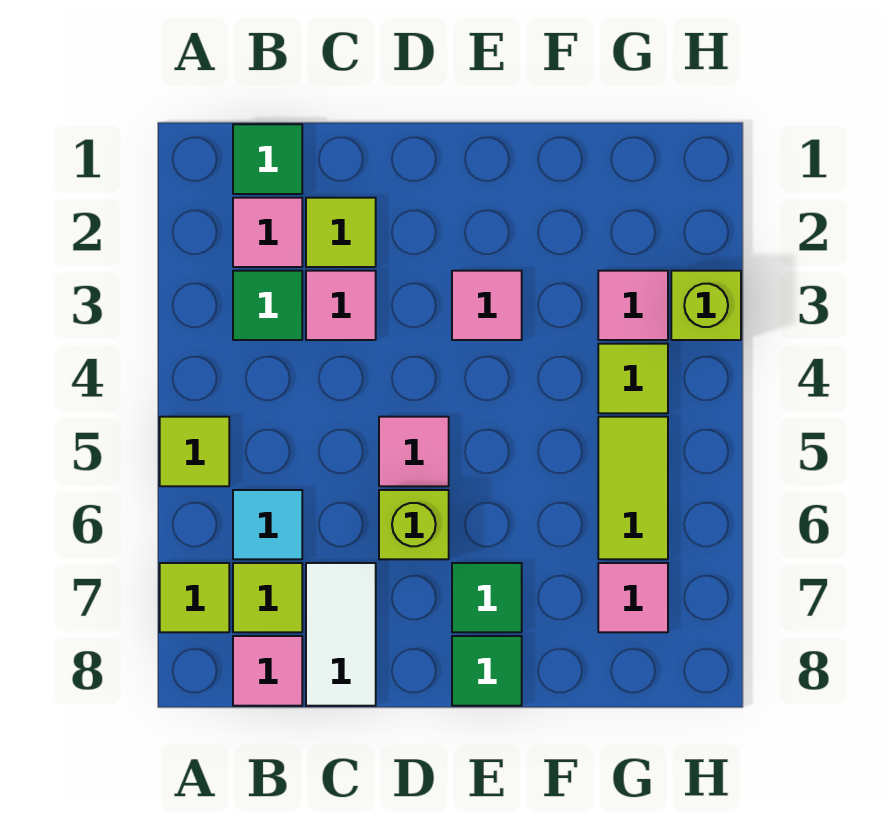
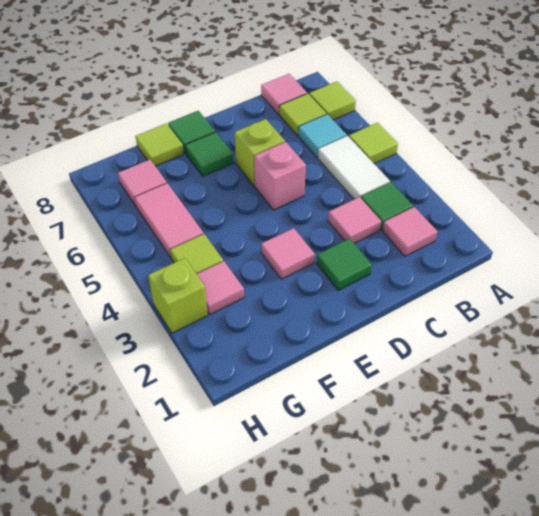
green 1x1 tile [233,124,302,194] -> green 1x1 tile moved to [317,239,372,290]
lime 1x1 tile [306,198,376,267] -> lime 1x1 tile moved to [136,123,184,166]
white 1x2 tile [306,563,376,706] -> white 1x2 tile moved to [318,136,390,199]
pink 1x1 tile [379,417,449,486] -> pink 1x1 brick [254,142,306,210]
lime 1x2 tile [598,417,668,559] -> pink 1x2 tile [134,183,203,257]

